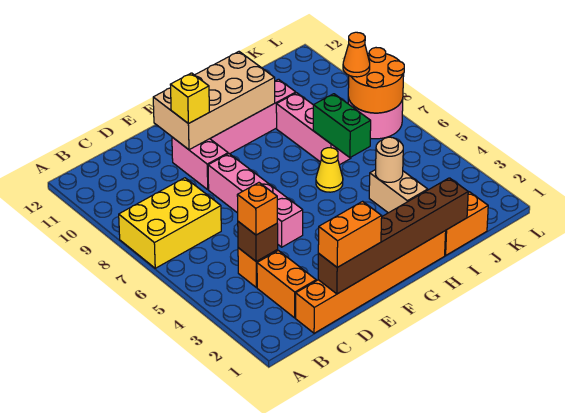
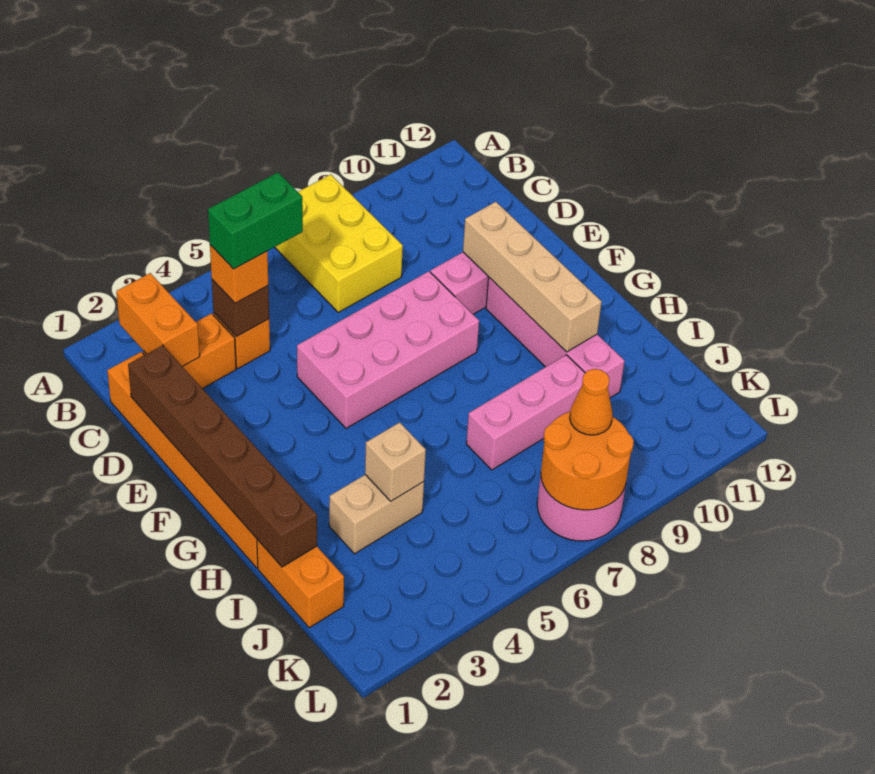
orange 1x2 brick [318,201,382,267] -> orange 1x2 brick moved to [116,273,200,366]
pink 1x4 brick [208,154,303,247] -> pink 2x4 brick [297,271,479,428]
tan 2x4 brick [153,52,275,150] -> tan 1x4 brick [463,202,602,352]
yellow 1x1 brick [170,73,209,124] -> none
yellow 1x1 cone [316,148,343,192] -> none
tan 1x1 round brick [375,137,403,182] -> tan 1x1 brick [365,422,426,501]
green 1x2 brick [313,94,371,158] -> green 1x2 brick moved to [208,172,303,269]

